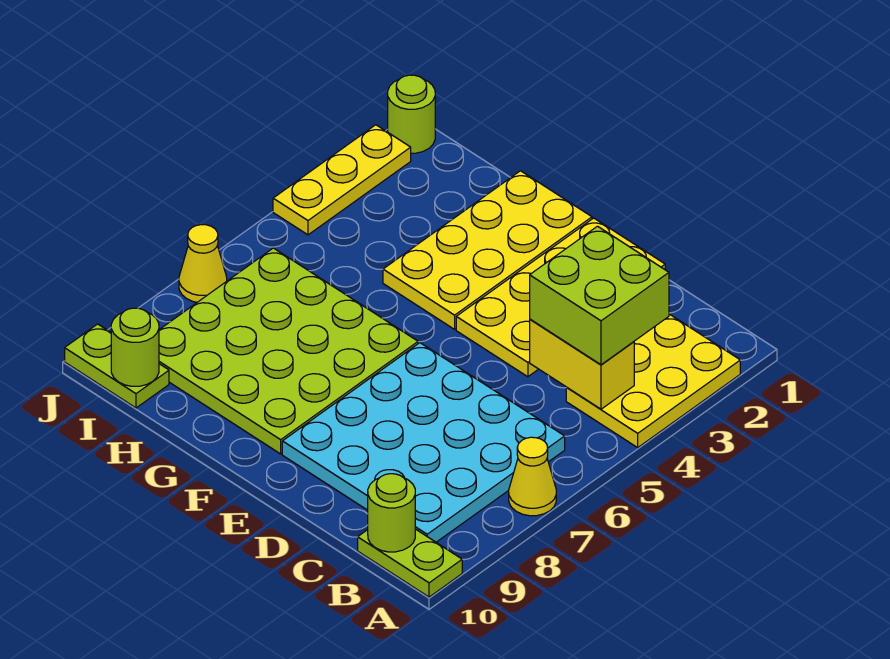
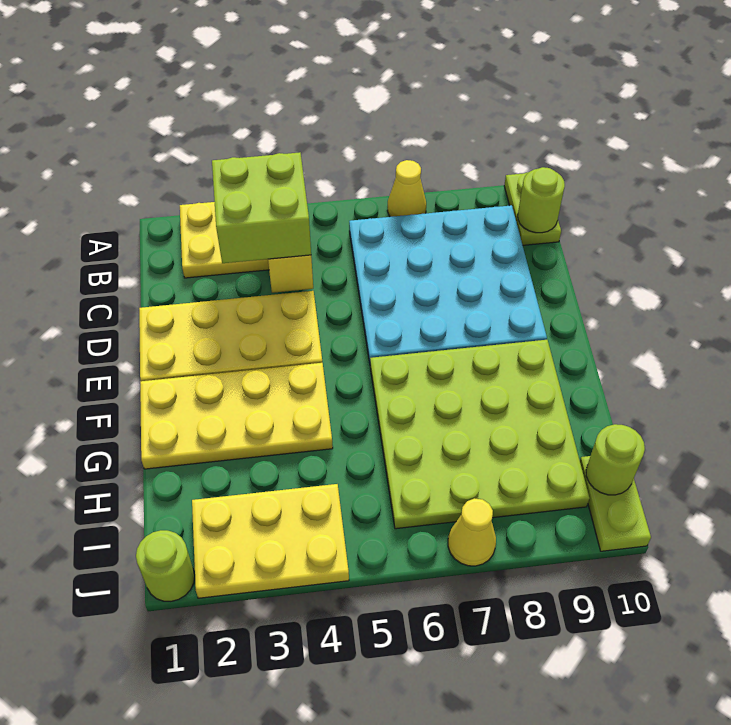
yellow 1x3 plate [273,125,411,235] -> yellow 2x3 plate [192,484,349,598]

